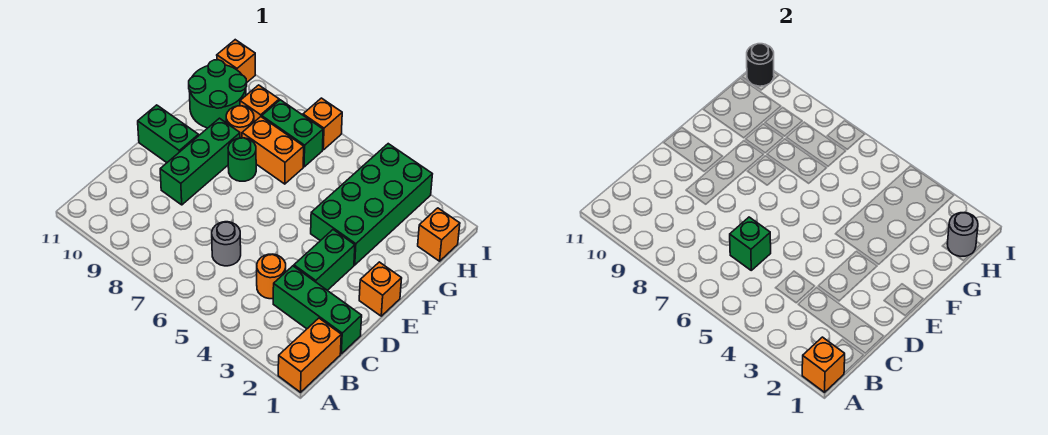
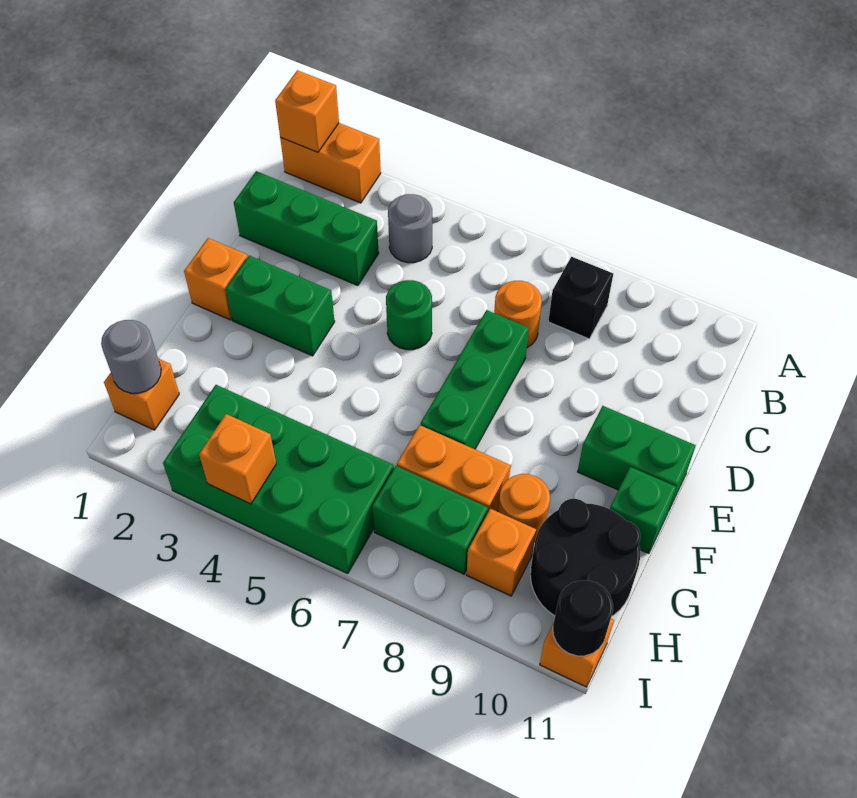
orange 1x2 brick [278,318,341,392] -> orange 1x2 brick turned to [280,123,381,203]
none -> black 1x1 brick [548,257,613,339]
orange 1x1 round brick [257,254,286,299] -> orange 1x1 round brick moved to [494,281,542,348]
grey 1x1 round brick [212,222,241,266] -> grey 1x1 round brick moved to [388,194,432,263]
green 1x1 brick [730,217,771,270] -> green 1x1 brick moved to [610,467,676,554]
green 1x2 brick [294,230,355,290] -> green 1x2 brick turned to [226,256,335,356]
green 1x3 brick [160,118,240,205] -> green 1x3 brick moved to [421,310,529,449]
green 2x4 brick [311,144,432,265] -> green 2x4 brick turned to [163,385,394,574]
green 1x1 round brick [228,138,256,181] -> green 1x1 round brick moved to [386,280,432,350]
green 2x2 round brick [189,60,247,128] -> black 2x2 round brick [531,499,640,617]
orange 1x1 brick [303,98,342,150] -> orange 1x1 brick moved to [199,414,276,504]

